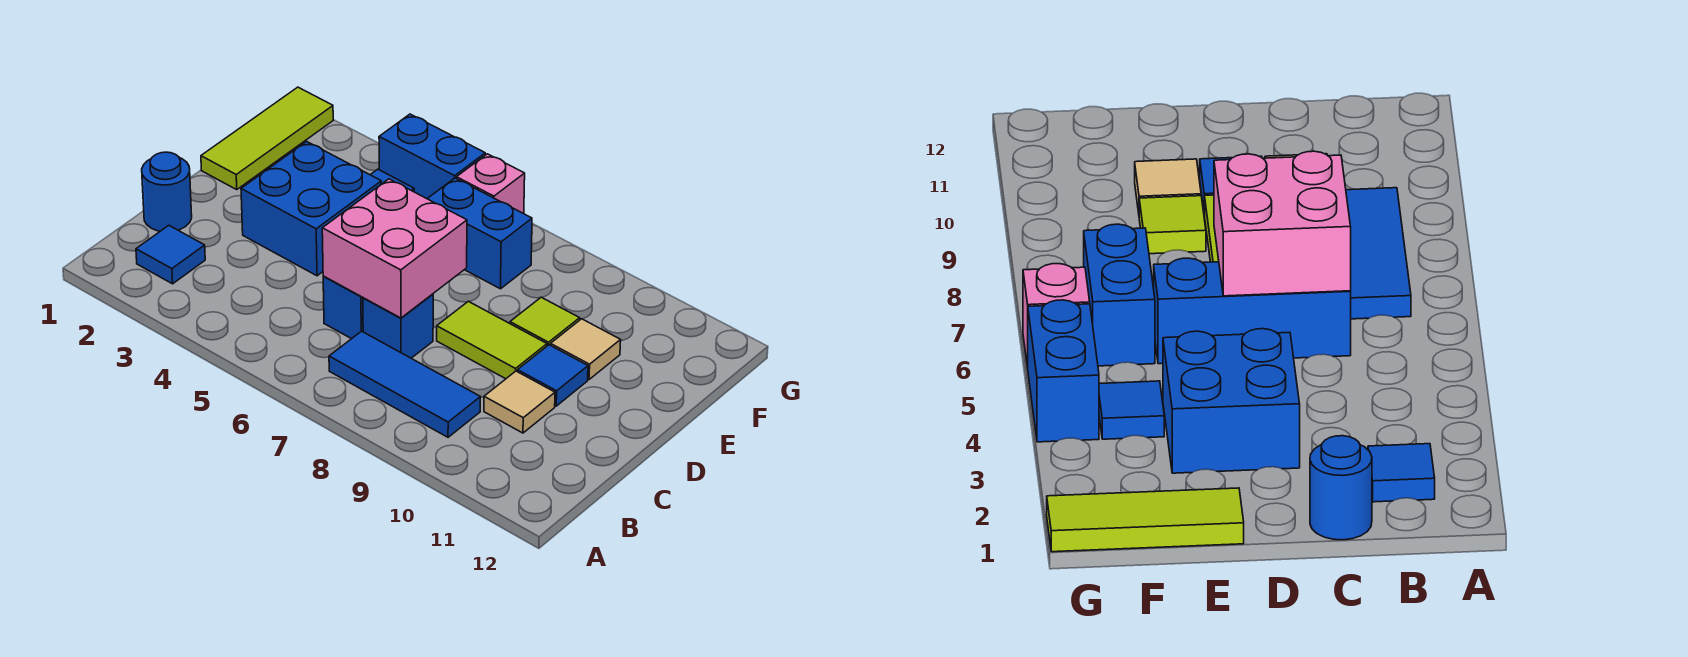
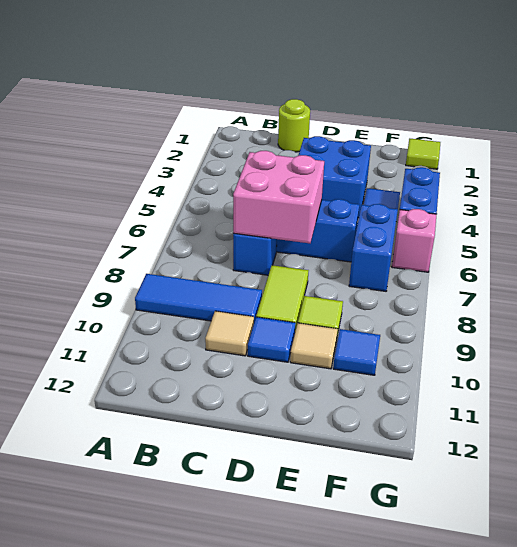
blue 1x1 tile [136,225,205,284] -> blue 1x1 tile moved to [333,329,380,375]
blue 1x3 tile [329,331,480,437] -> blue 1x3 tile turned to [135,274,262,322]
blue 1x1 round brick [142,152,192,231] -> lime 1x1 round brick [278,99,310,152]
lime 1x3 tile [201,87,333,189] -> lime 1x1 tile [406,139,440,169]

